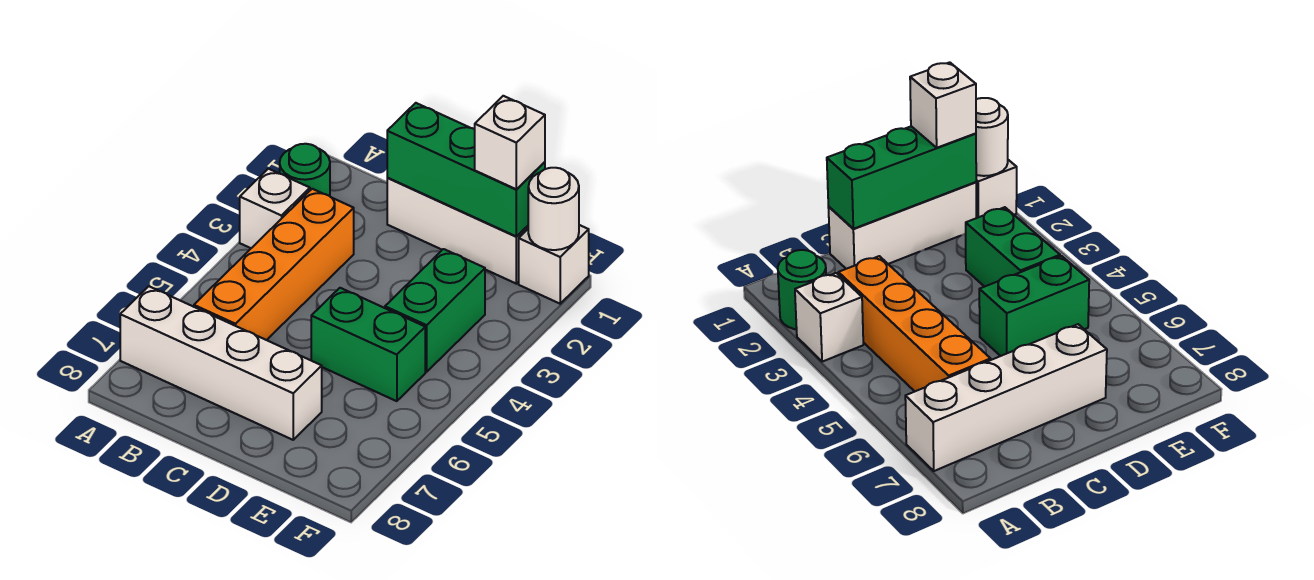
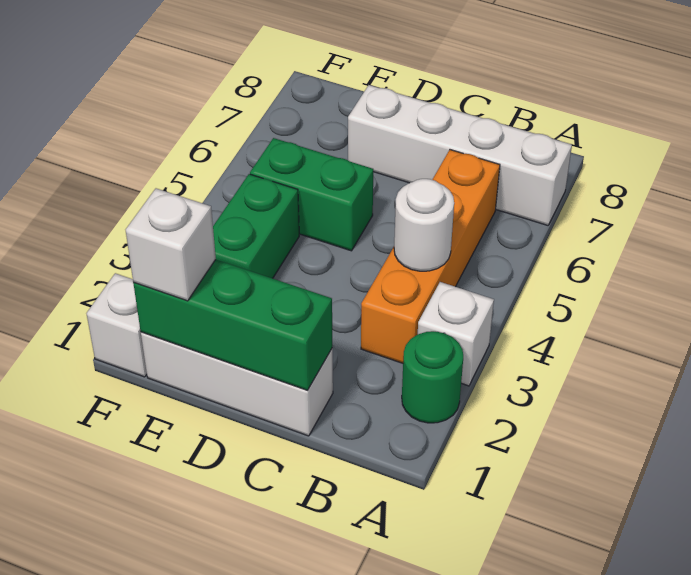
white 1x1 round brick [528,168,579,250] -> white 1x1 round brick moved to [394,179,454,271]

